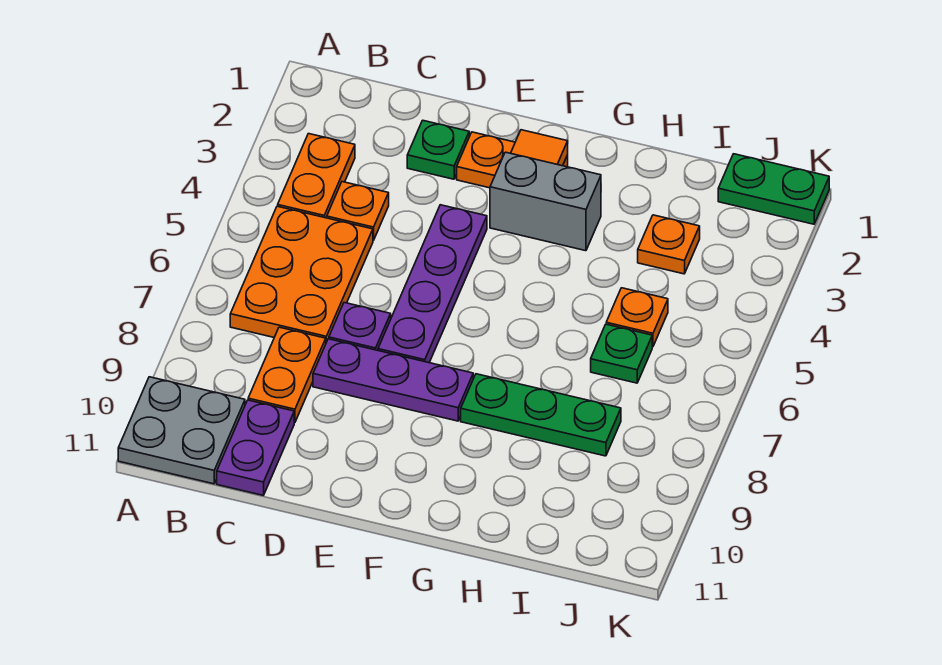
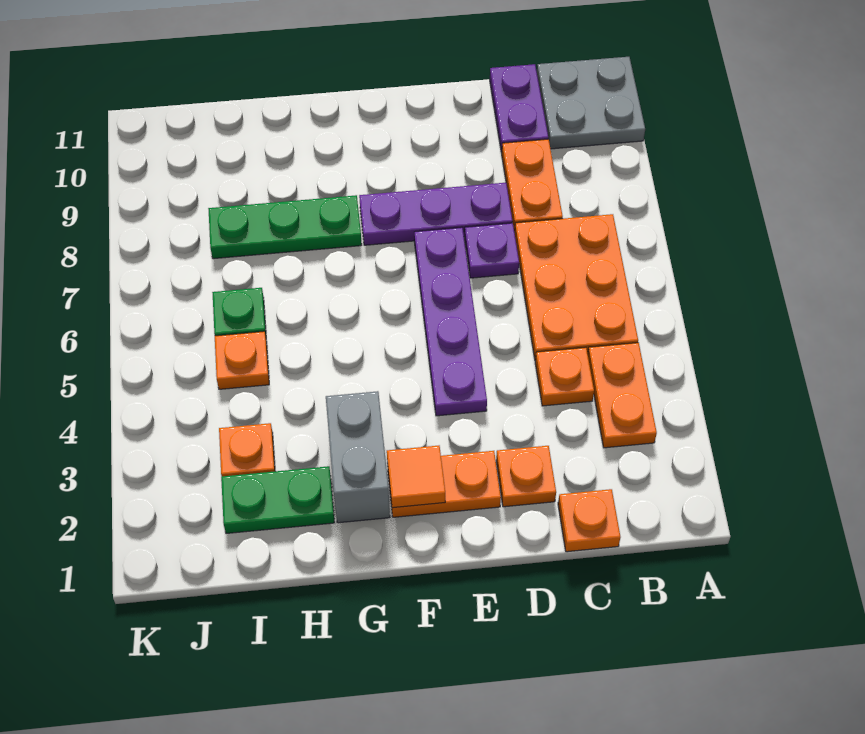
none -> orange 1x1 plate [558,489,620,552]
green 1x1 plate [407,120,469,179] -> orange 1x1 plate [496,446,556,507]
grey 1x2 brick [490,152,601,251] -> grey 1x2 brick turned to [326,391,390,523]
green 1x2 plate [718,154,829,224] -> green 1x2 plate moved to [221,466,334,533]

